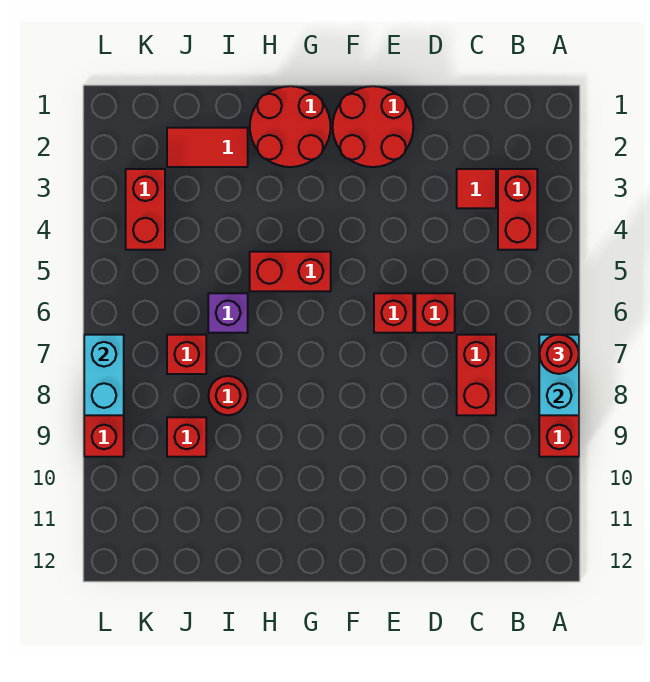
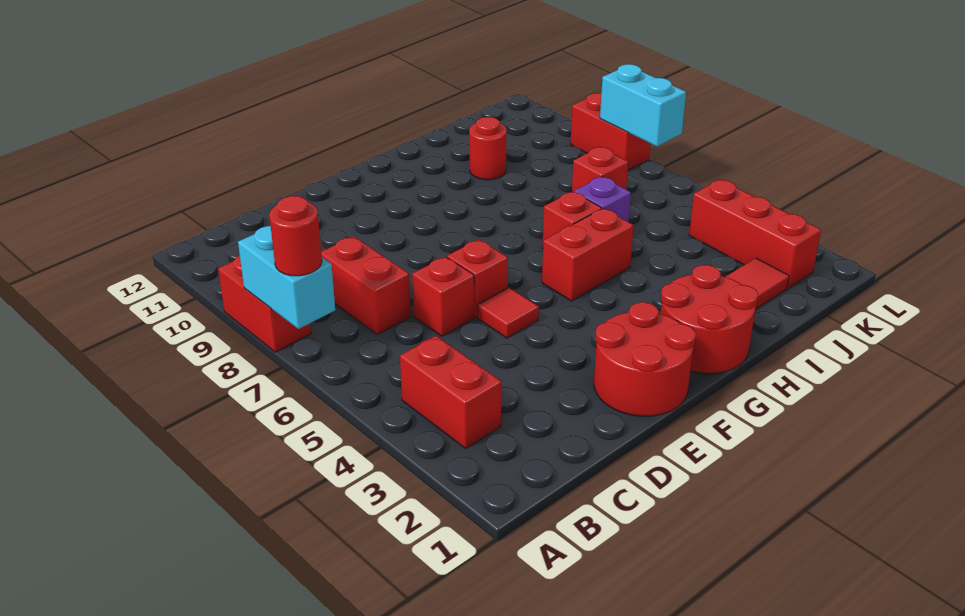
red 1x1 tile [457,169,496,208] -> red 1x1 tile moved to [477,288,539,338]
red 1x1 round brick [208,376,248,415] -> red 1x1 round brick moved to [469,117,507,180]
red 1x1 brick [167,417,206,457] -> red 1x1 brick moved to [542,192,602,248]
red 1x2 brick [126,169,165,250] -> red 1x3 brick [689,179,821,288]

